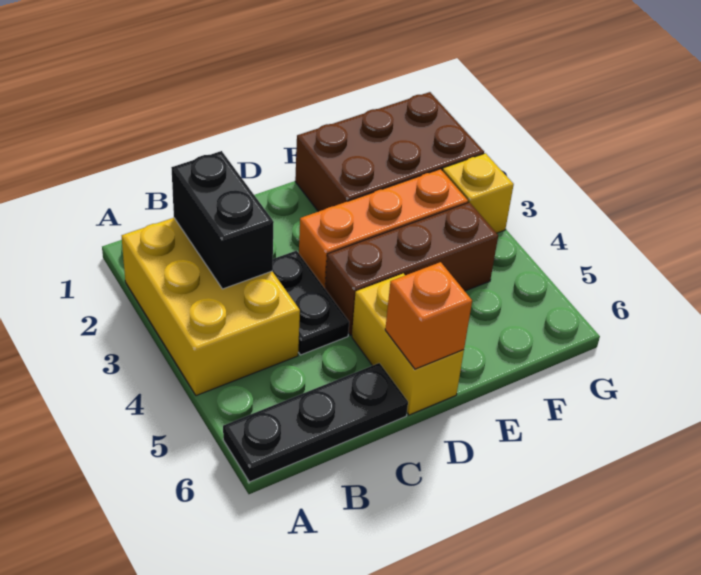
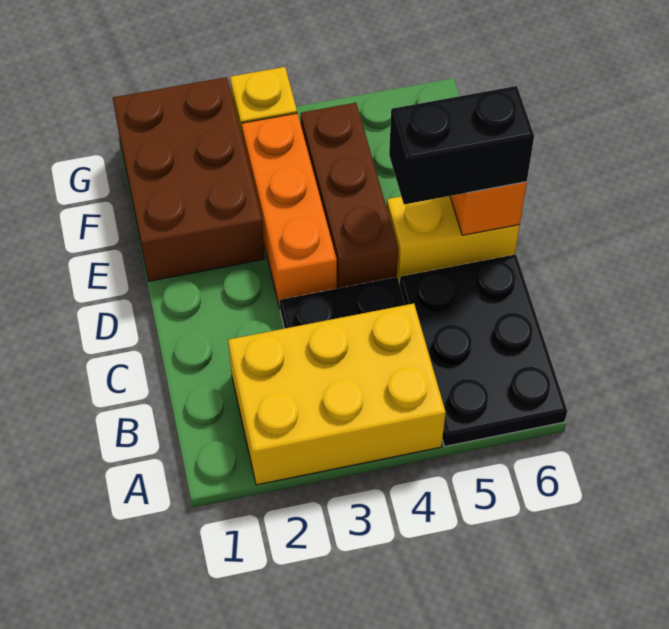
black 1x3 plate [223,363,408,482] -> black 2x3 plate [400,254,567,446]
black 1x2 brick [171,151,274,289] -> black 1x2 brick moved to [389,86,534,205]

